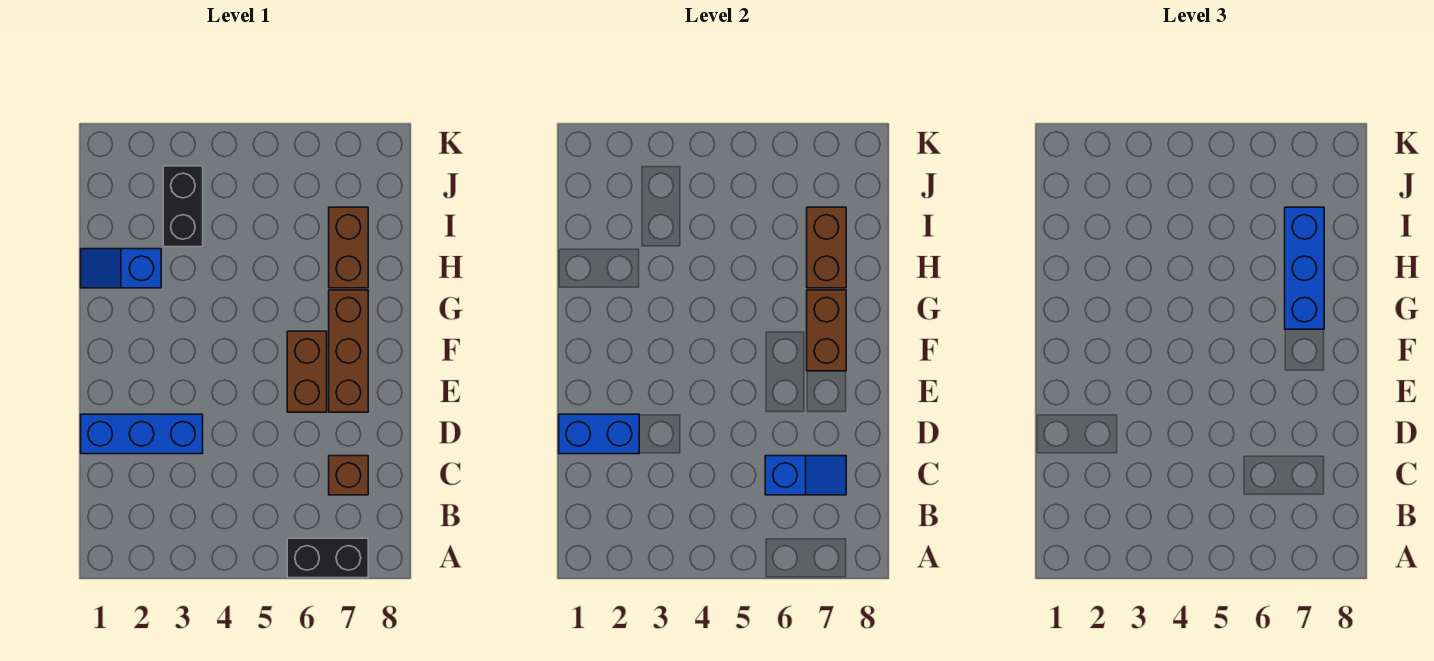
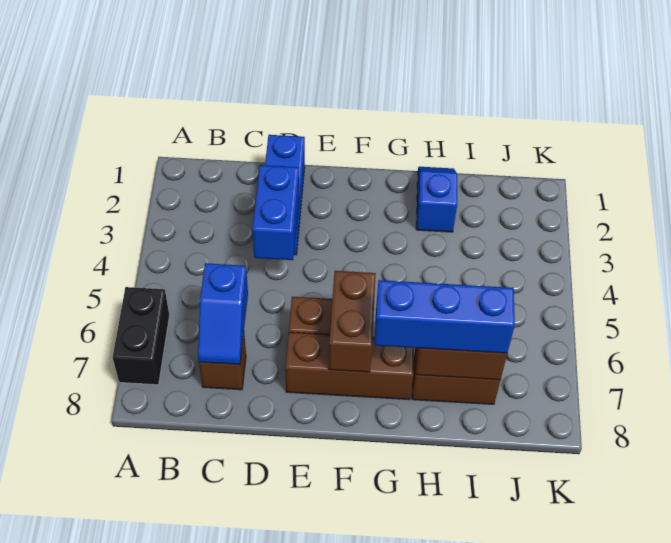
blue 1x2 brick [559,414,639,454] -> blue 1x2 brick moved to [252,165,299,260]
brown 1x2 brick [807,290,846,371] -> brown 1x2 brick turned to [329,271,376,372]
black 1x2 brick [163,166,203,247] -> none

